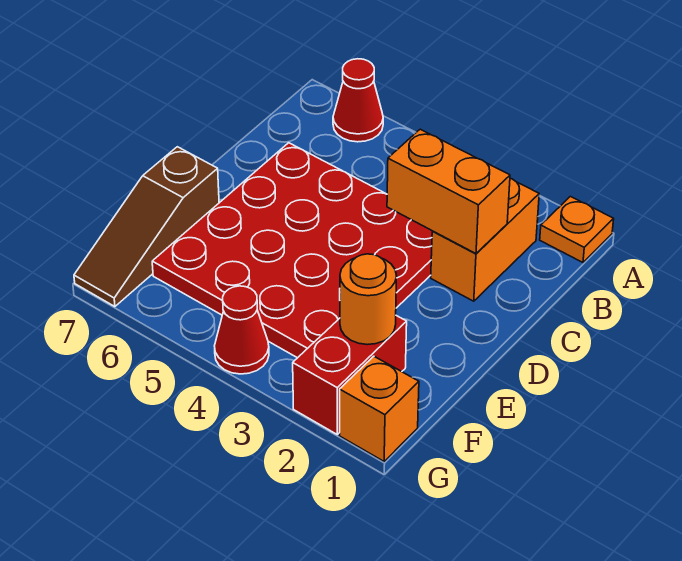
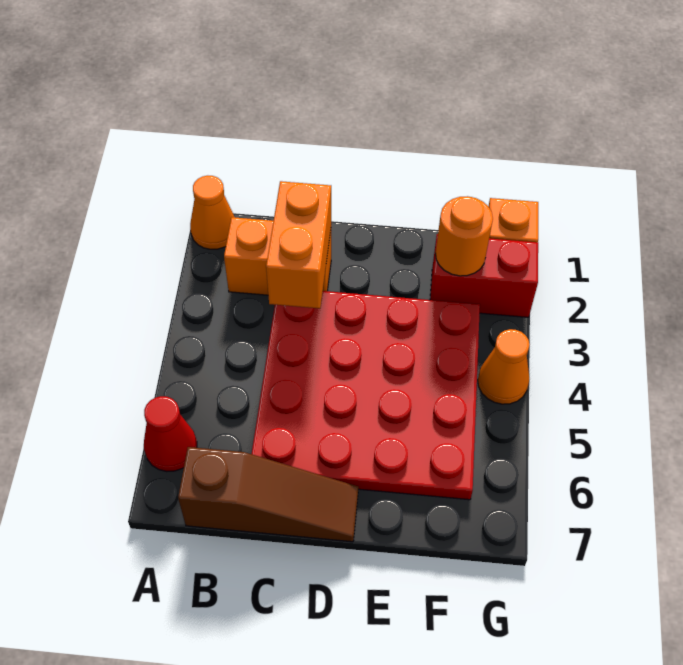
orange 1x1 plate [540,197,614,262] -> orange 1x1 cone [190,176,234,249]
brown 1x3 slope [74,147,219,307] -> brown 1x3 slope moved to [178,447,358,542]
red 1x1 cone [215,286,269,374] -> orange 1x1 cone [478,329,530,404]

